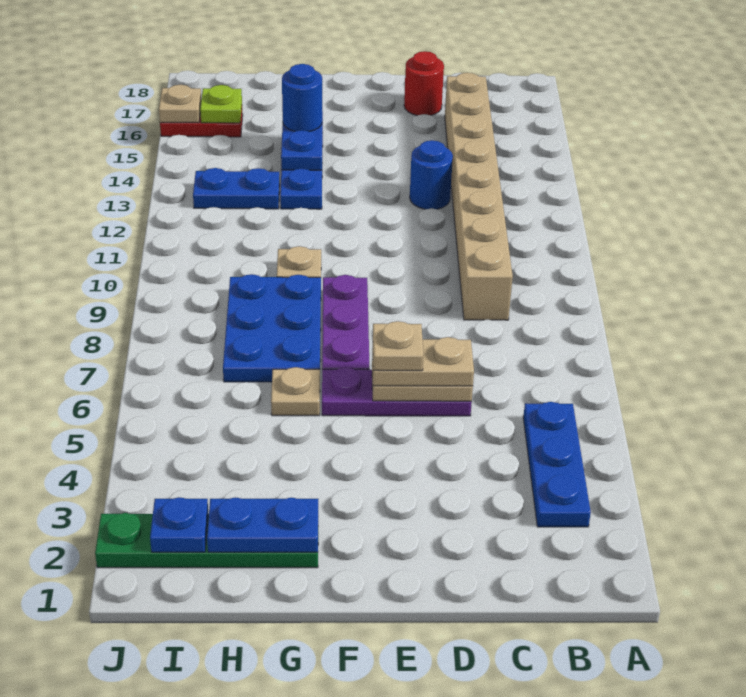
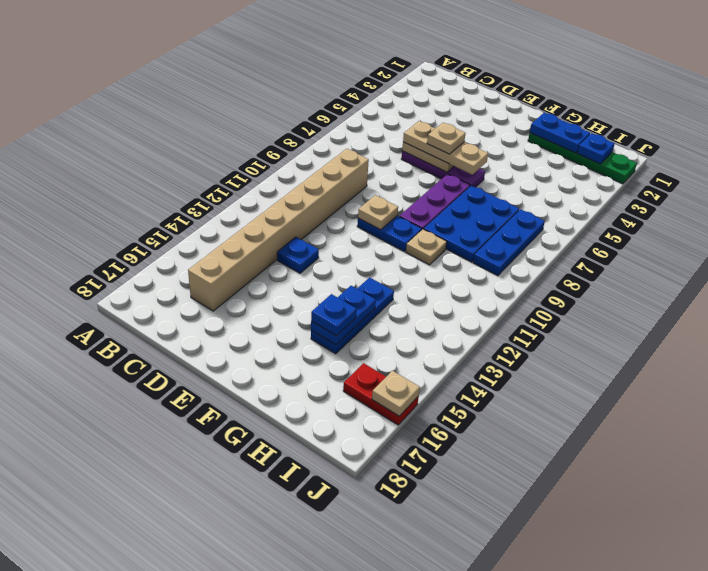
blue 1x3 plate [523,402,591,527] -> blue 1x3 plate moved to [473,209,545,276]
tan 1x2 plate [372,337,474,386] -> tan 1x3 plate [403,121,488,174]
blue 1x1 round brick [410,140,453,209] -> blue 1x1 plate [277,237,319,273]
red 1x1 round brick [404,51,444,116] -> none
tan 1x1 plate [271,367,320,416] -> tan 1x1 plate moved to [358,195,398,230]
blue 1x1 round brick [282,64,322,131] -> blue 1x1 plate [311,294,357,336]
blue 1x2 plate [193,168,280,209] -> blue 1x2 plate moved to [357,216,422,252]
lime 1x1 plate [200,85,242,123] -> none

